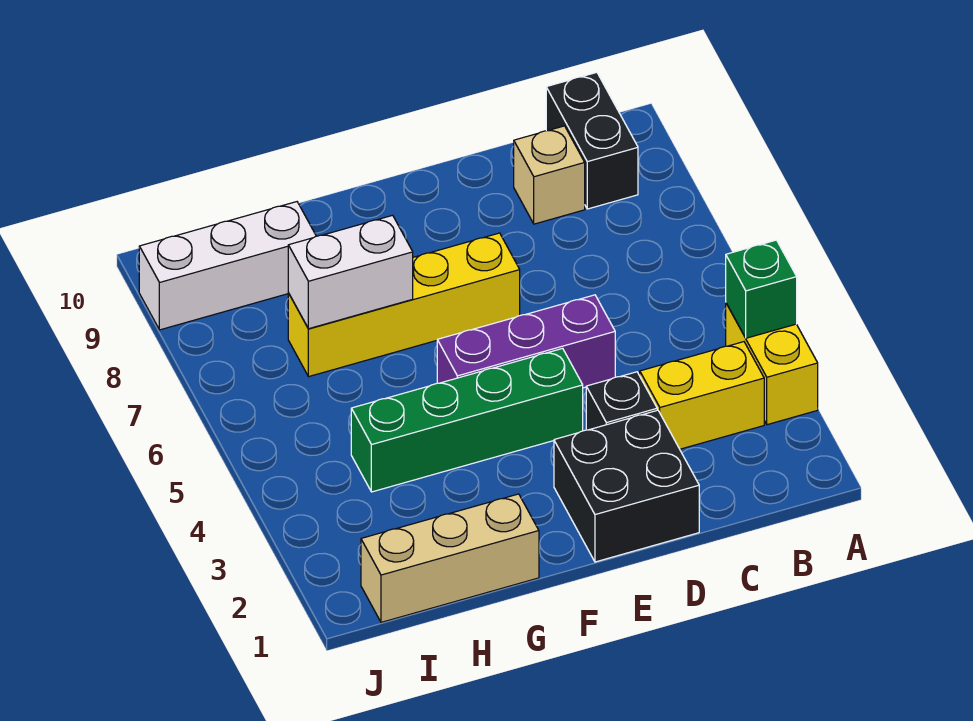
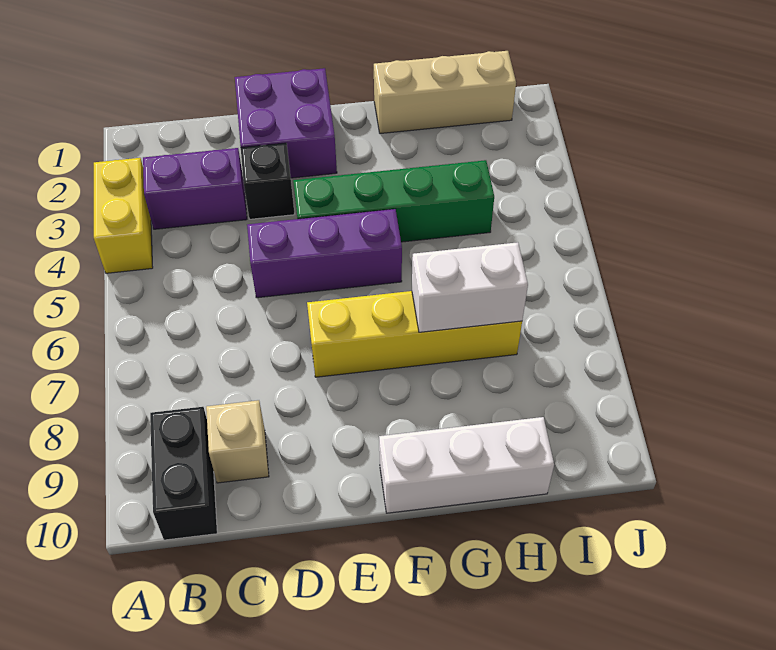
green 1x1 brick [726,240,797,338] -> none
yellow 1x2 brick [640,342,764,449] -> purple 1x2 brick [143,148,247,229]
black 2x2 brick [554,410,699,562] -> purple 2x2 brick [235,68,337,178]
white 1x3 brick [139,202,316,330] -> white 1x3 brick moved to [379,417,554,513]

